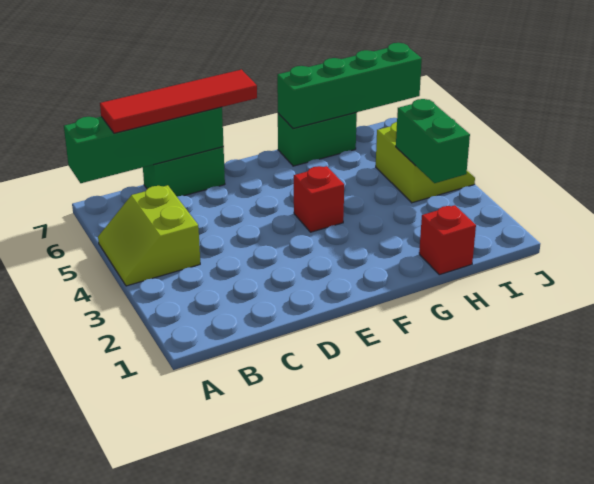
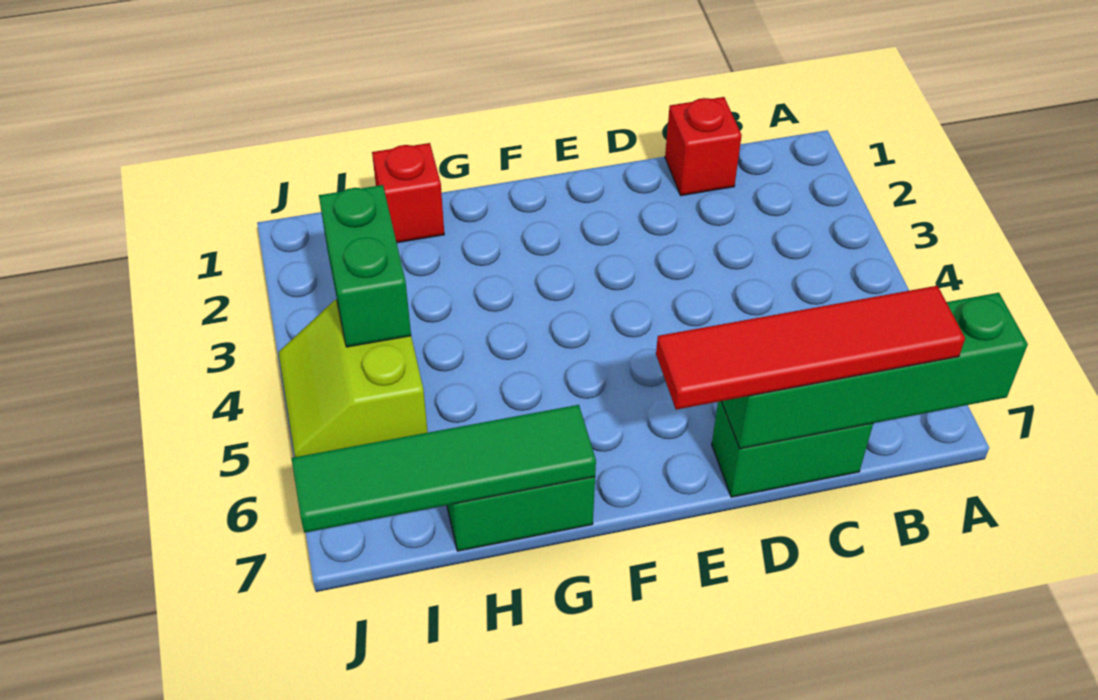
lime 2x2 slope [98,185,200,286] -> none
red 1x1 brick [294,166,344,232] -> red 1x1 brick moved to [665,97,742,196]
green 1x4 brick [277,43,422,129] -> green 1x4 tile [292,405,596,533]

